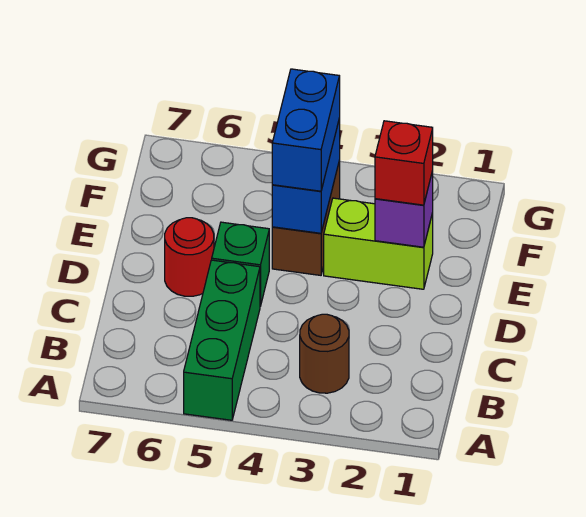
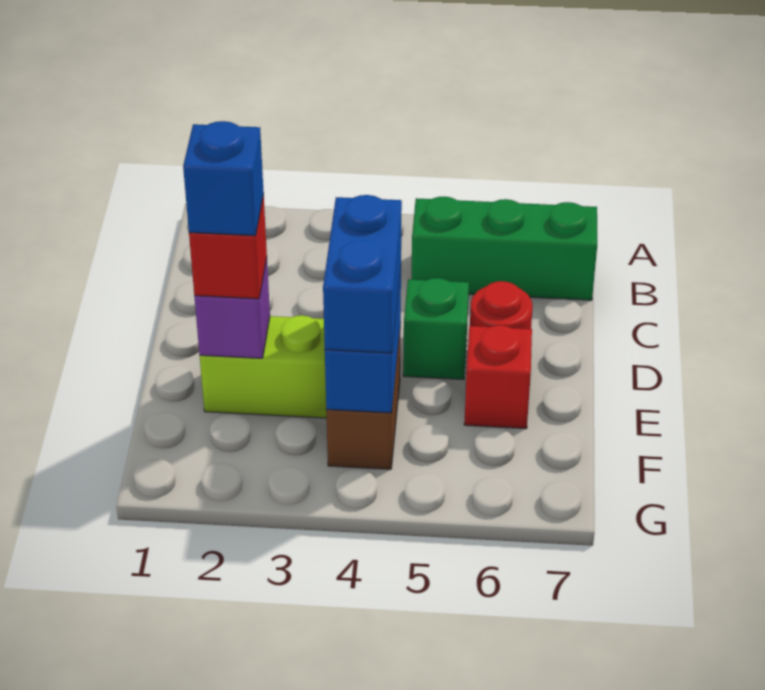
green 1x3 brick [184,260,260,420] -> green 1x3 brick turned to [411,197,597,300]
brown 1x1 round brick [300,314,349,393] -> none
none -> blue 1x1 brick [183,121,264,236]
none -> red 1x1 brick [464,325,532,429]

